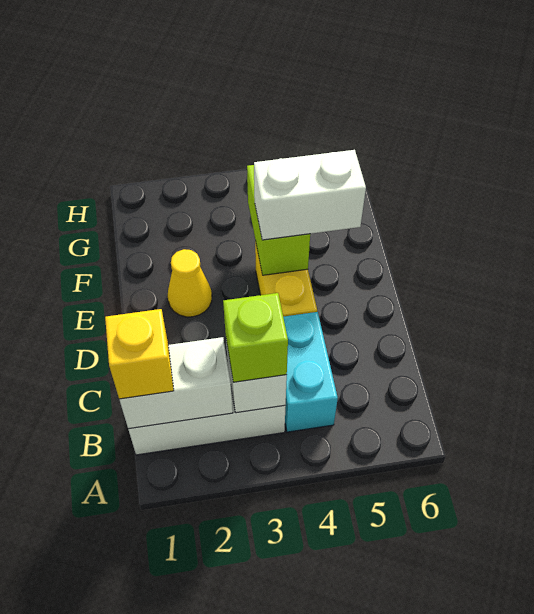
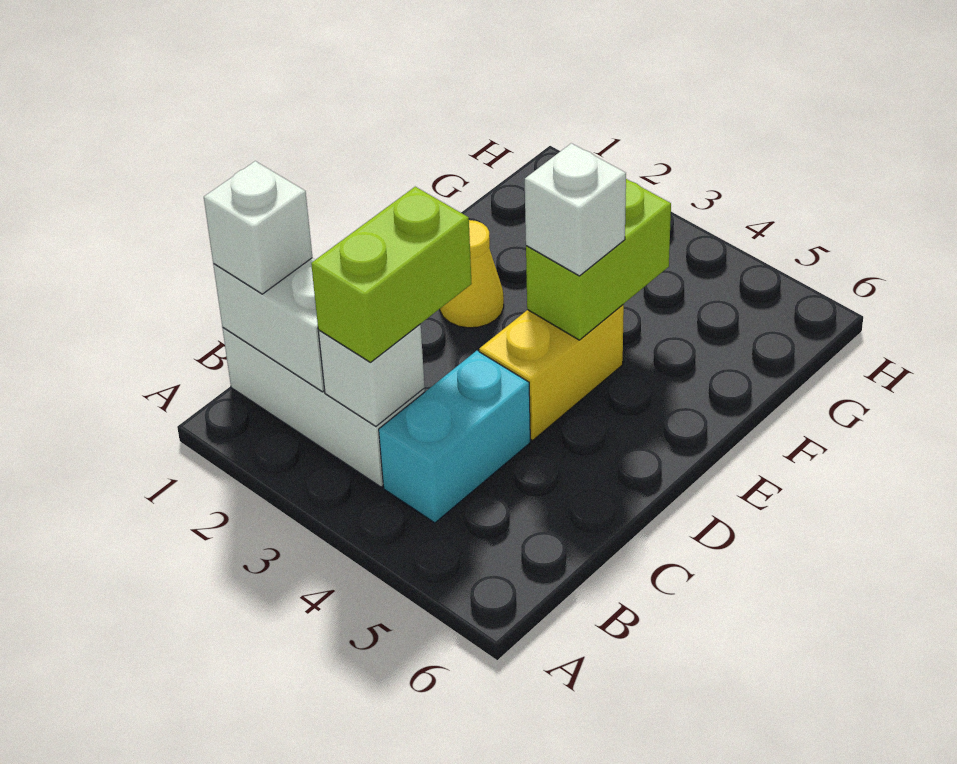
yellow 1x1 brick [105,309,174,399] -> white 1x1 brick [204,161,312,294]
lime 1x1 brick [223,293,288,382] -> lime 1x2 brick [311,187,472,362]
white 1x2 brick [254,150,366,240] -> white 1x1 brick [525,143,626,276]

